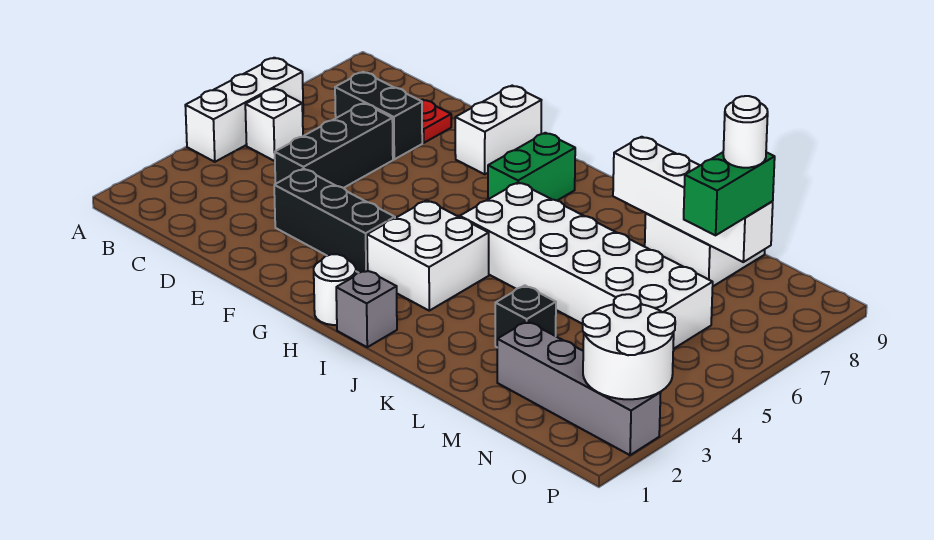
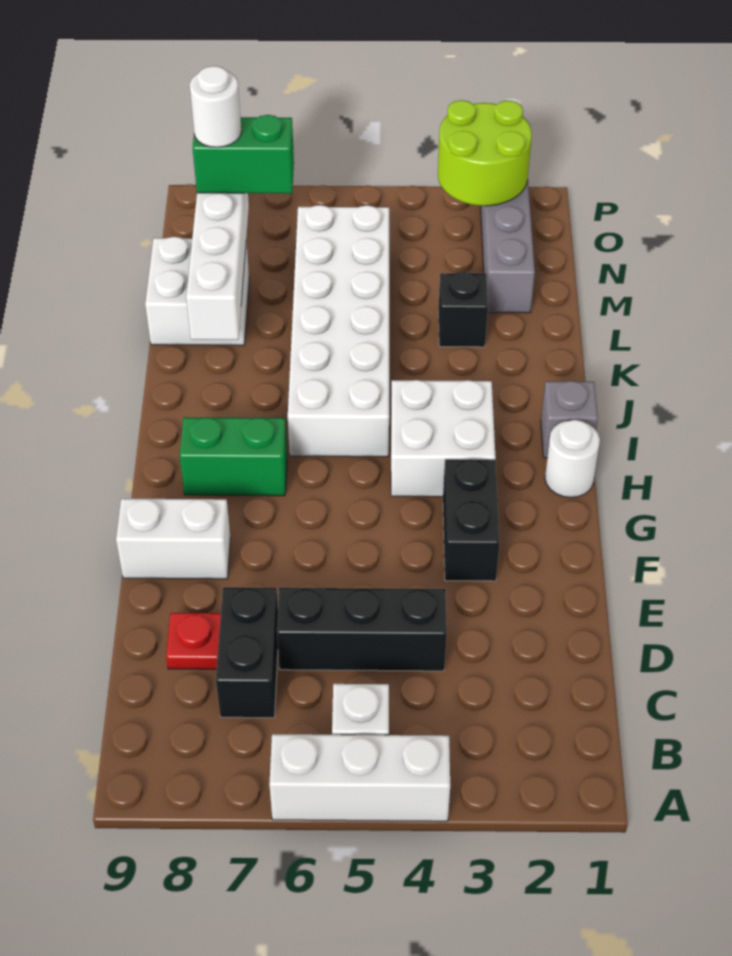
black 1x3 brick [274,169,395,273] -> black 1x2 brick [443,459,500,581]
white 2x2 round brick [583,294,675,399] -> lime 2x2 round brick [438,100,532,206]

